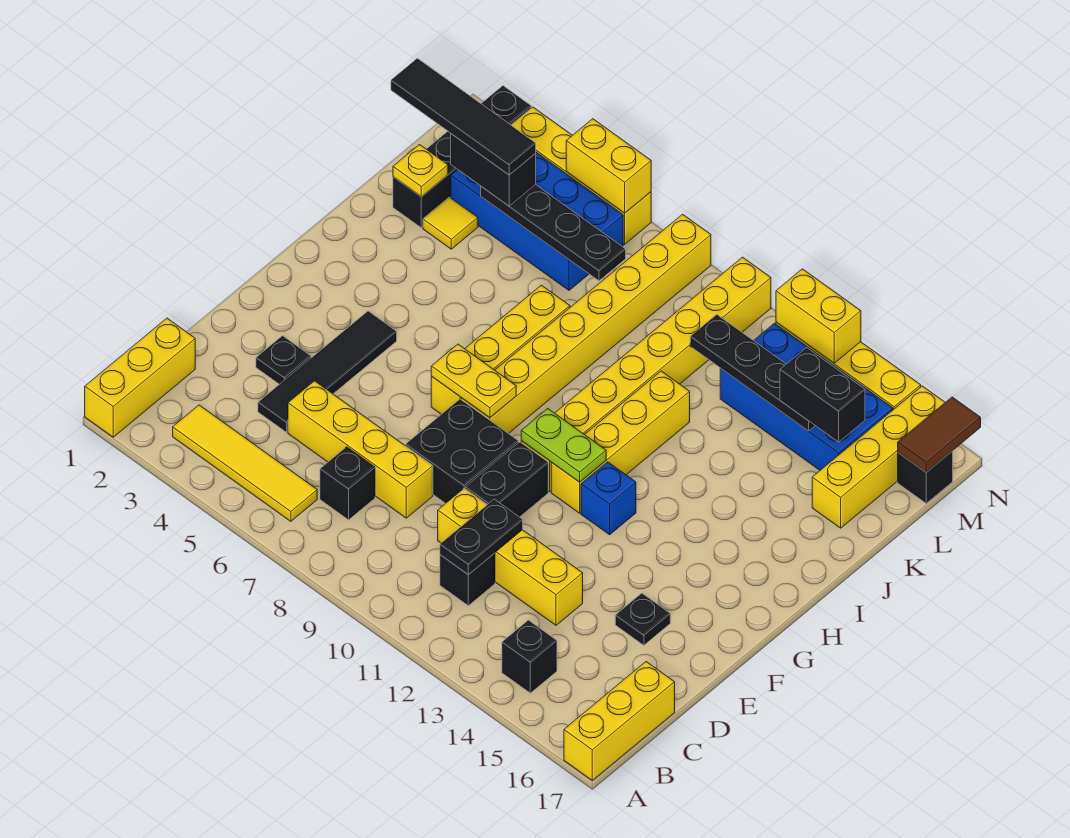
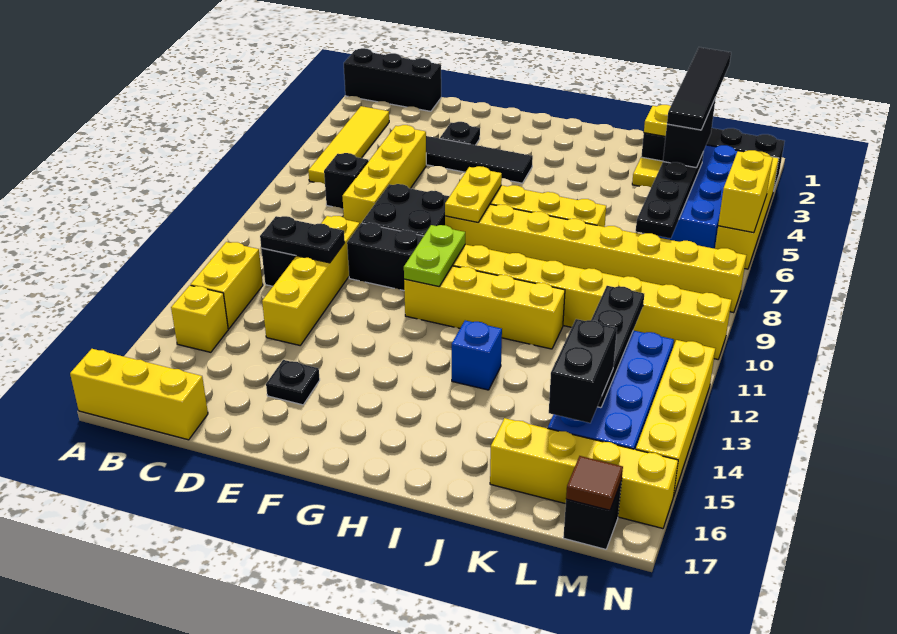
yellow 1x3 brick [85,318,195,437] -> black 1x3 brick [344,48,441,111]
black 1x1 brick [502,620,557,693] -> yellow 1x1 brick [171,285,228,352]
blue 1x1 brick [581,462,636,535] -> blue 1x1 brick moved to [452,321,502,390]
brown 1x2 tile [898,397,981,472] -> brown 1x1 tile [566,456,623,510]
yellow 1x2 brick [776,269,861,363] -> yellow 1x2 brick moved to [191,242,263,329]

